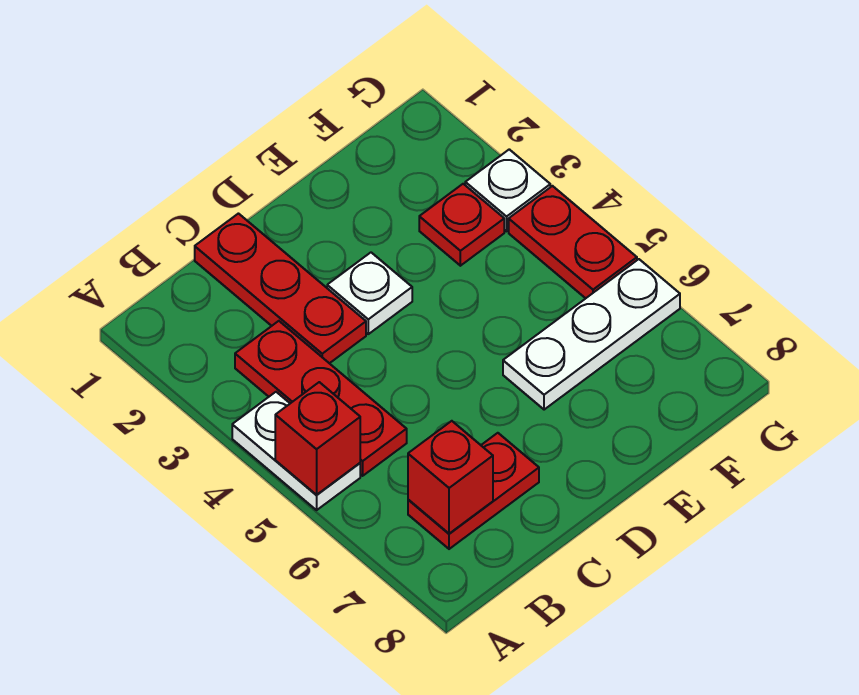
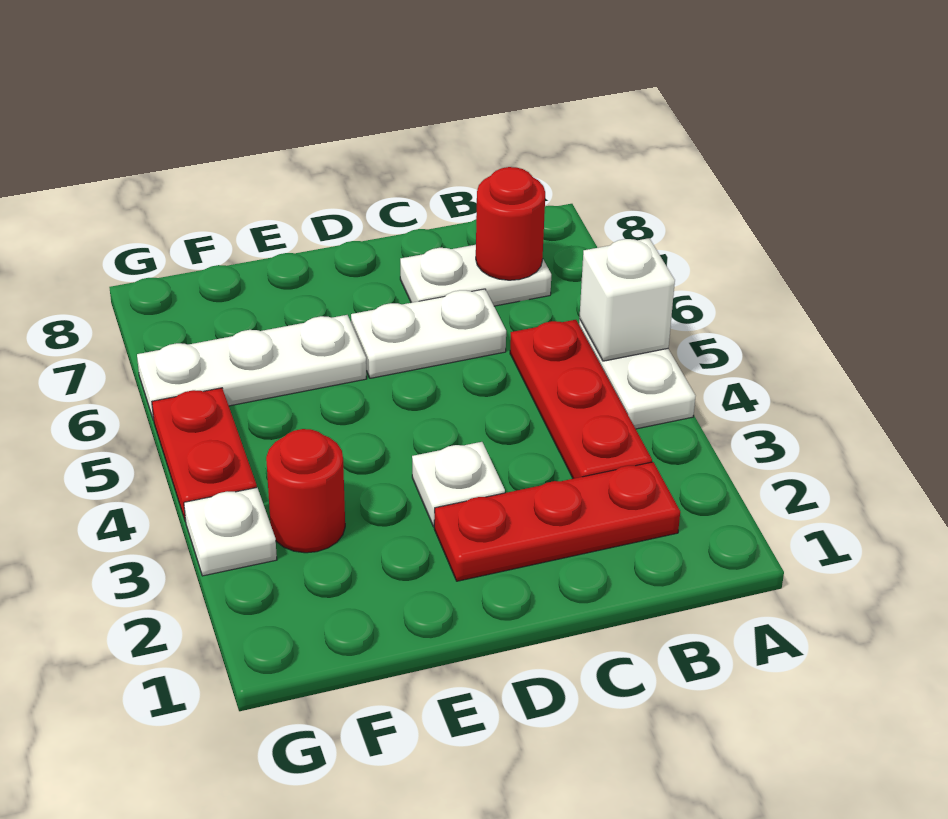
red 1x1 brick [275,382,360,495] -> white 1x1 brick [579,238,675,361]
red 1x2 plate [408,433,539,549] -> white 1x2 plate [400,245,551,306]
red 1x1 brick [408,421,493,534] -> red 1x1 round brick [476,167,545,280]
red 1x3 plate [195,214,366,363] -> red 1x3 plate turned to [434,462,680,581]
none -> white 1x2 plate [351,289,506,378]
red 1x1 plate [419,184,504,266] -> red 1x1 round brick [266,429,345,553]

